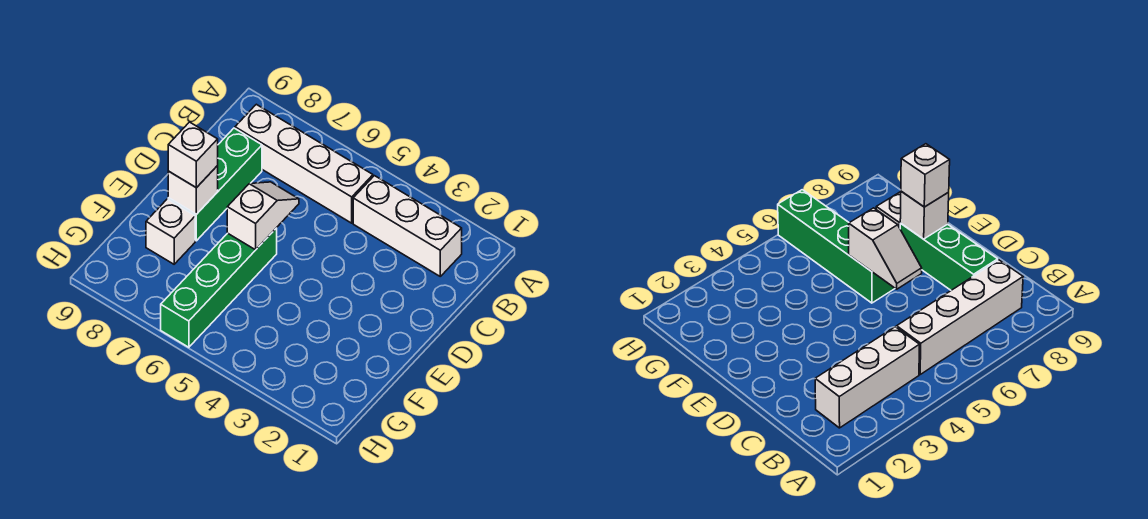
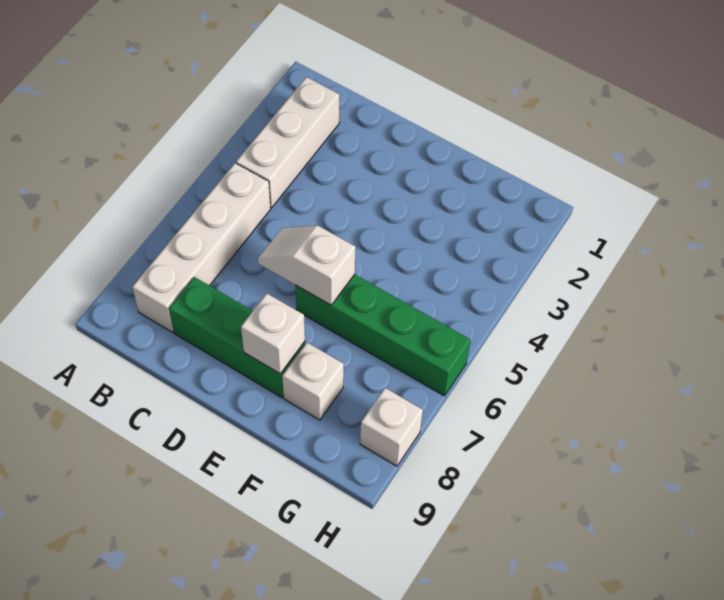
white 1x1 brick [168,122,218,188] -> white 1x1 brick moved to [360,388,423,466]

